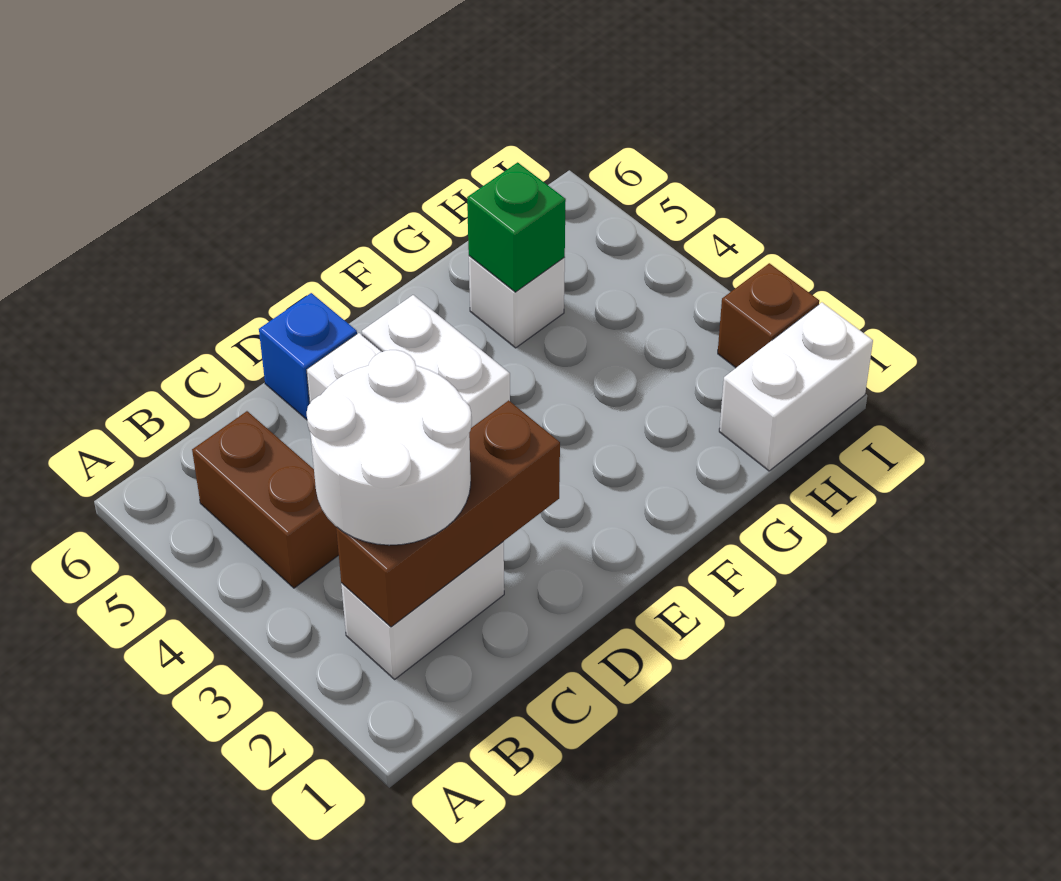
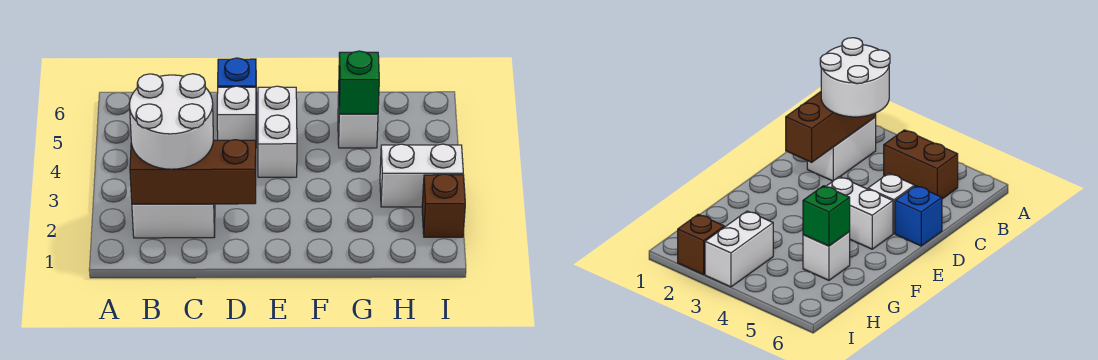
white 1x2 brick [719,302,873,471] -> white 1x2 brick moved to [380,144,463,207]

